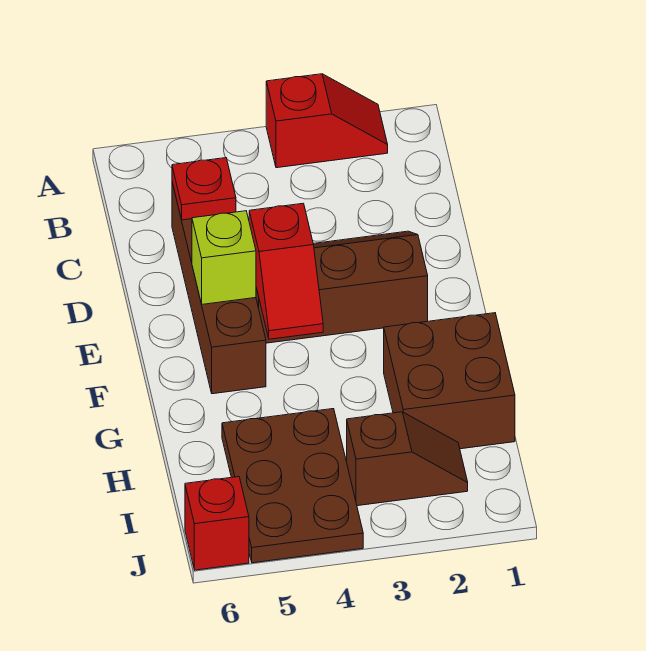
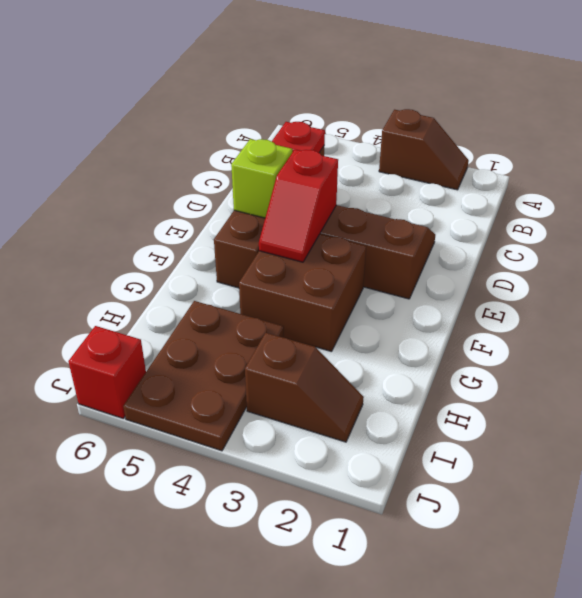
red 1x2 slope [266,74,388,168] -> brown 1x2 slope [379,109,469,190]
brown 2x2 brick [384,313,515,449] -> brown 2x2 brick moved to [239,234,366,352]

